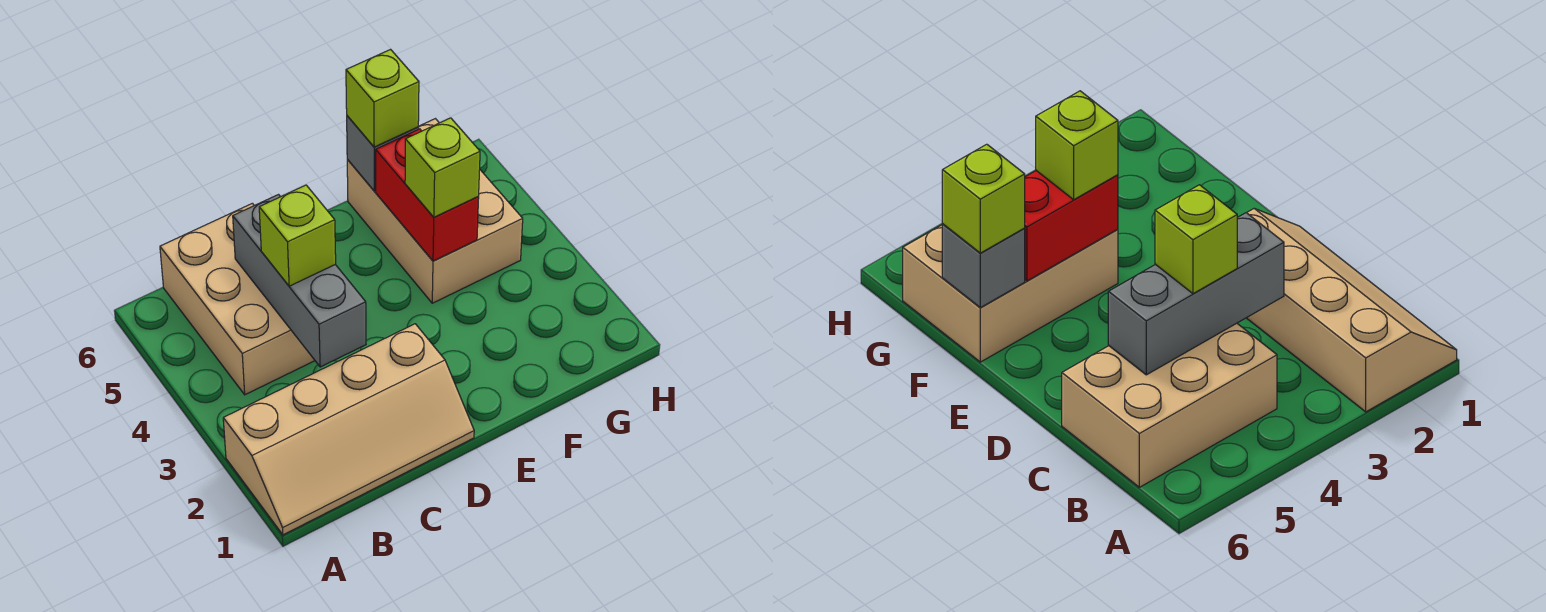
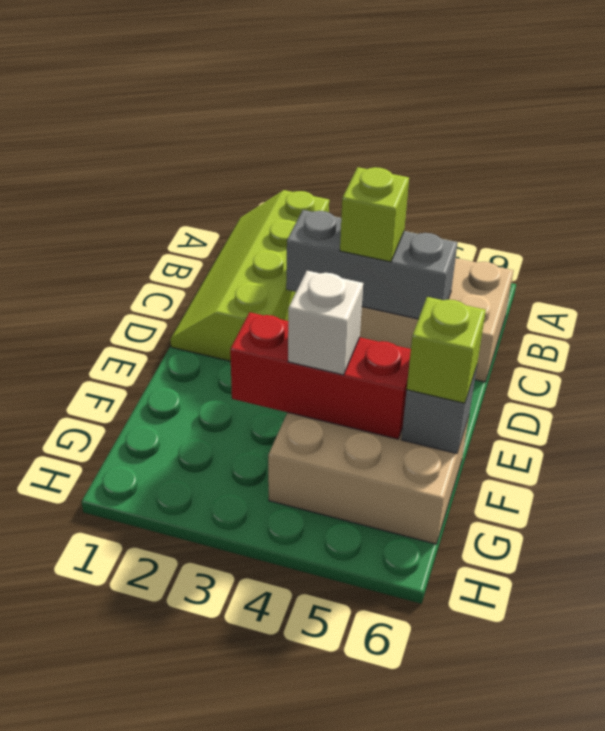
tan 2x4 slope [223,324,474,535] -> lime 2x4 slope [170,190,329,361]
red 1x2 brick [376,129,479,261] -> red 1x3 brick [230,312,411,439]
lime 1x1 brick [405,118,480,217] -> white 1x1 brick [288,271,363,375]

